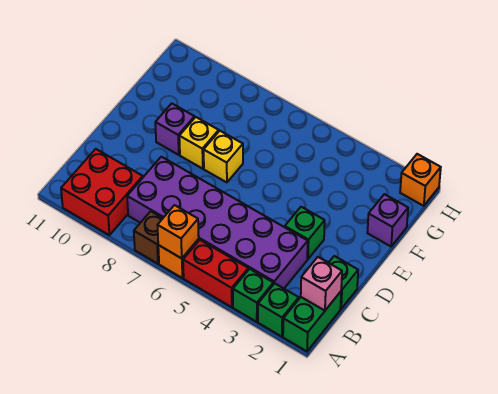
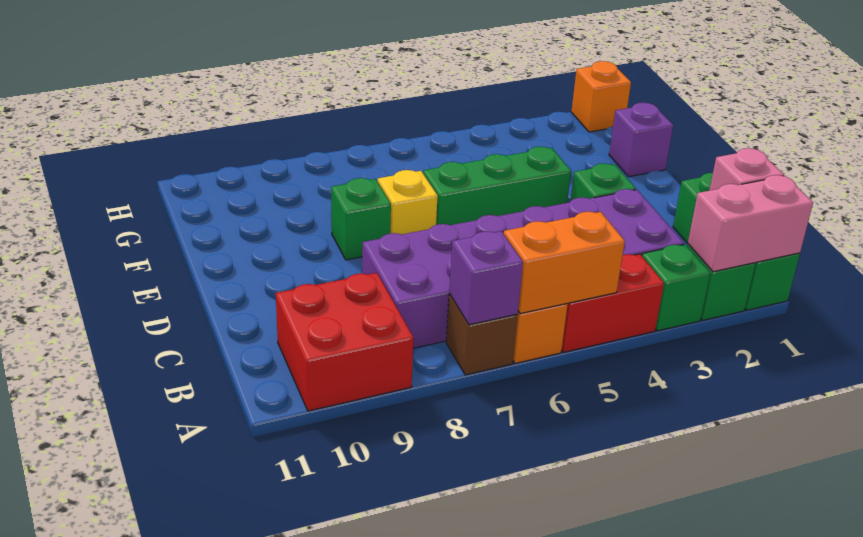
none -> pink 1x2 brick [688,175,813,272]
orange 1x1 brick [157,205,199,258] -> orange 1x2 brick [504,212,625,314]
none -> green 1x3 brick [423,147,571,225]
yellow 1x1 brick [179,117,219,169] -> green 1x1 brick [331,178,391,260]
purple 1x1 brick [155,103,195,155] -> purple 1x1 brick moved to [449,231,523,325]

